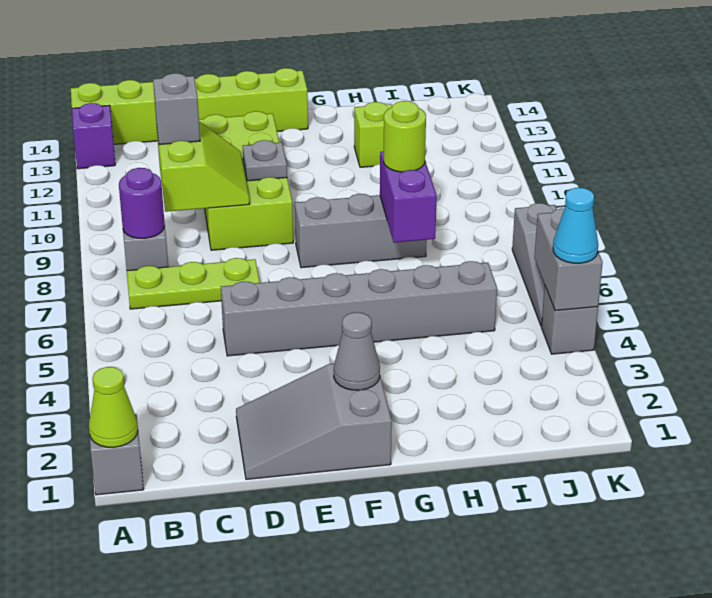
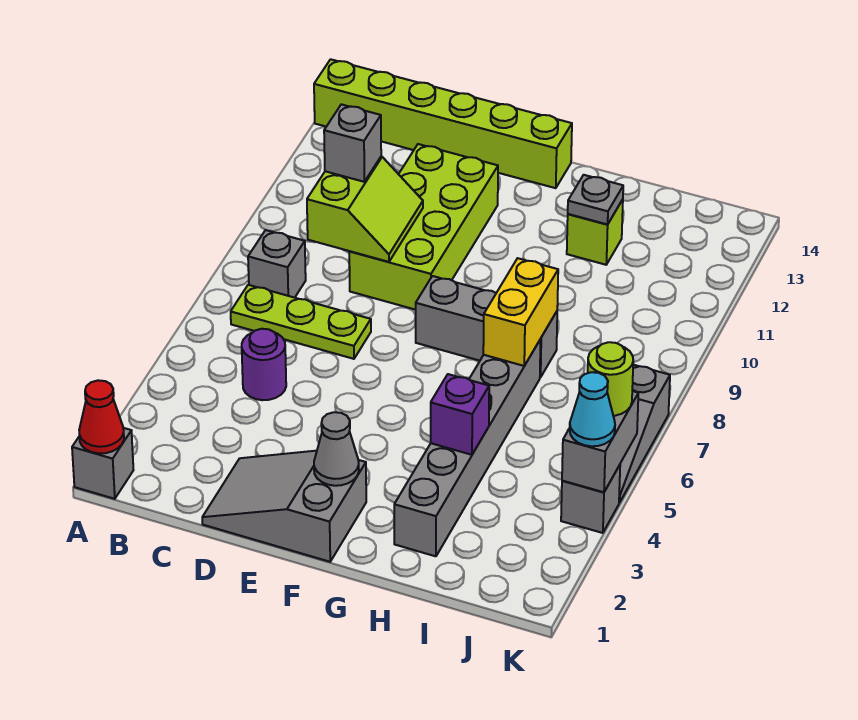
lime 1x1 cone [89,367,138,447] -> red 1x1 cone [79,380,124,454]
purple 1x1 brick [72,103,115,169] -> purple 1x1 brick moved to [431,374,489,455]
purple 1x1 round brick [119,168,165,238] -> purple 1x1 round brick moved to [242,329,286,400]
grey 1x6 brick [221,261,497,356] -> grey 1x6 brick turned to [394,339,541,556]
grey 1x1 plate [243,140,287,181] -> grey 1x1 plate moved to [568,175,623,224]
purple 1x2 brick [380,151,437,243] -> yellow 1x2 brick [483,258,558,366]
lime 1x1 round brick [384,101,426,172] -> lime 1x1 round brick moved to [588,342,633,416]

